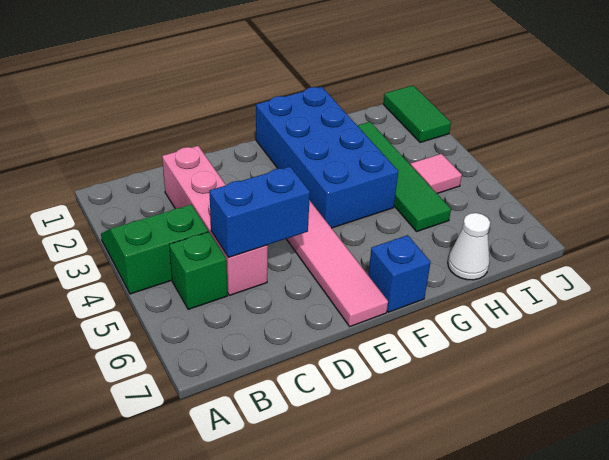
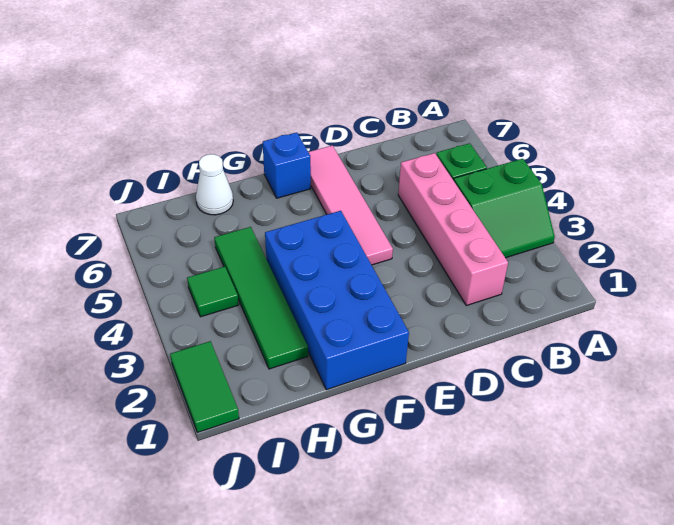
blue 1x2 brick [209,167,310,257] -> none
pink 1x1 tile [411,154,462,193] -> green 1x1 tile [187,267,239,317]

